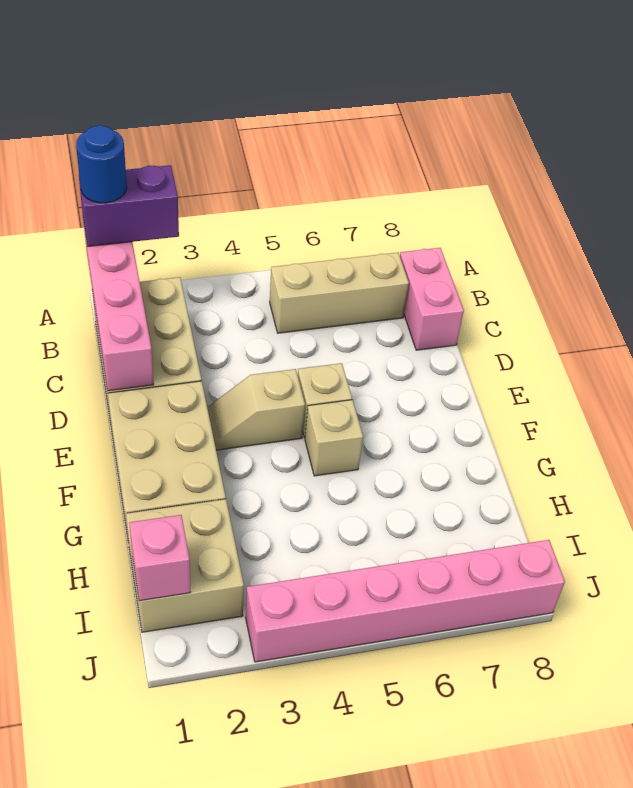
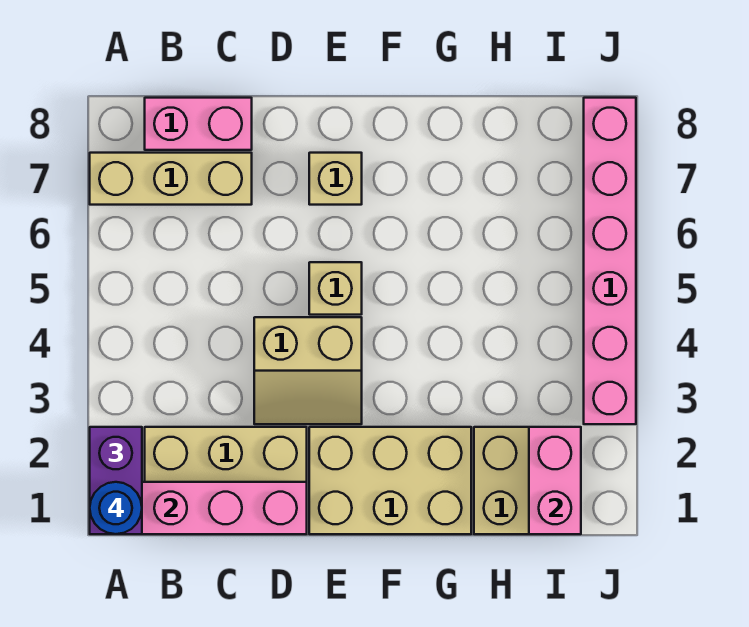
tan 1x3 brick [270,253,409,333] -> tan 1x3 brick turned to [90,153,252,205]
tan 1x2 slope [207,369,305,450] -> tan 2x2 slope [254,317,362,424]
tan 1x1 brick [305,400,363,476] -> tan 1x1 brick moved to [309,153,362,205]
pink 1x1 brick [129,515,190,601] -> pink 1x2 brick [529,427,581,534]

